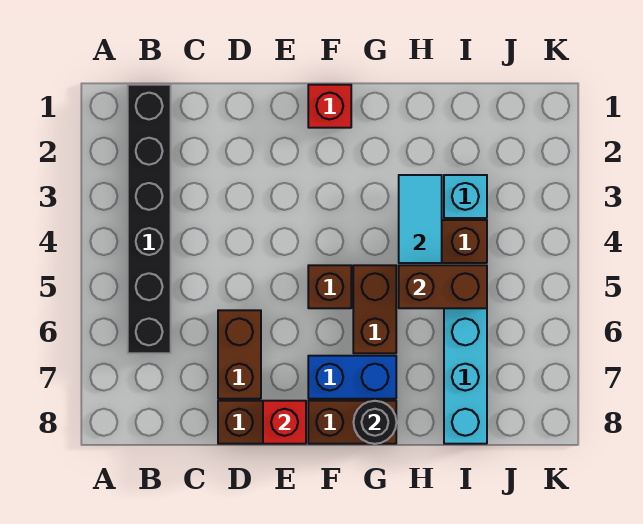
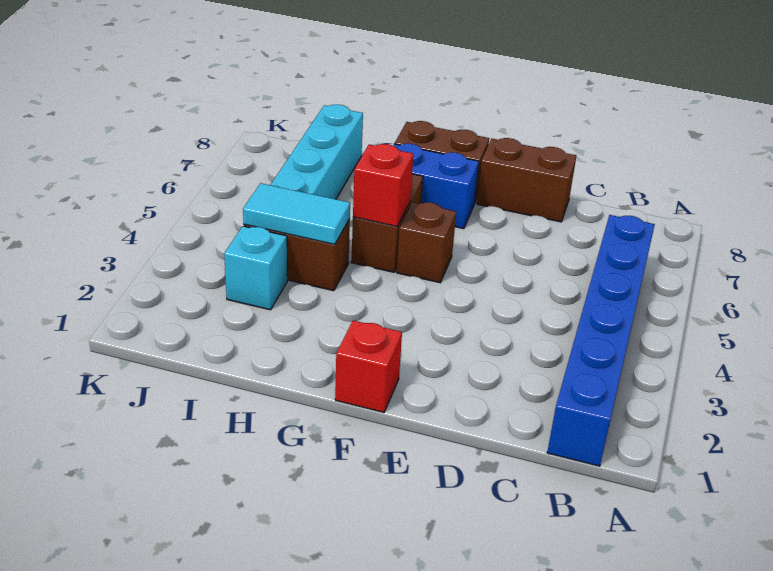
black 1x6 brick [128,85,171,353] -> blue 1x6 brick [547,215,655,466]
brown 1x2 brick [218,310,261,399] -> none
red 1x1 brick [263,401,306,444] -> red 1x1 brick moved to [353,144,413,226]
black 1x1 round brick [354,401,396,444] -> none
cyan 1x2 tile [399,175,442,263] -> cyan 1x2 tile turned to [243,183,350,244]
brown 1x2 brick [399,265,487,308] -> none

